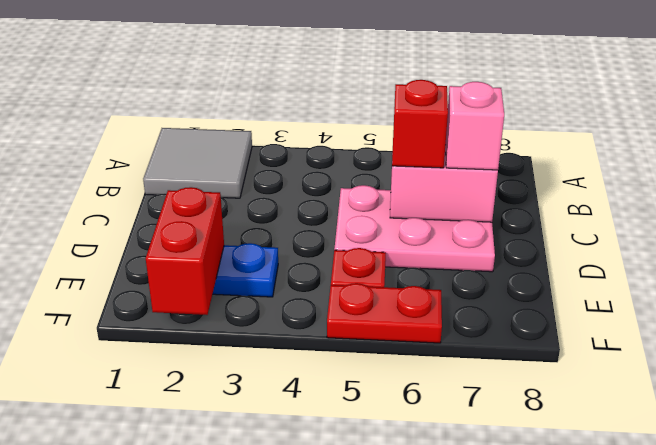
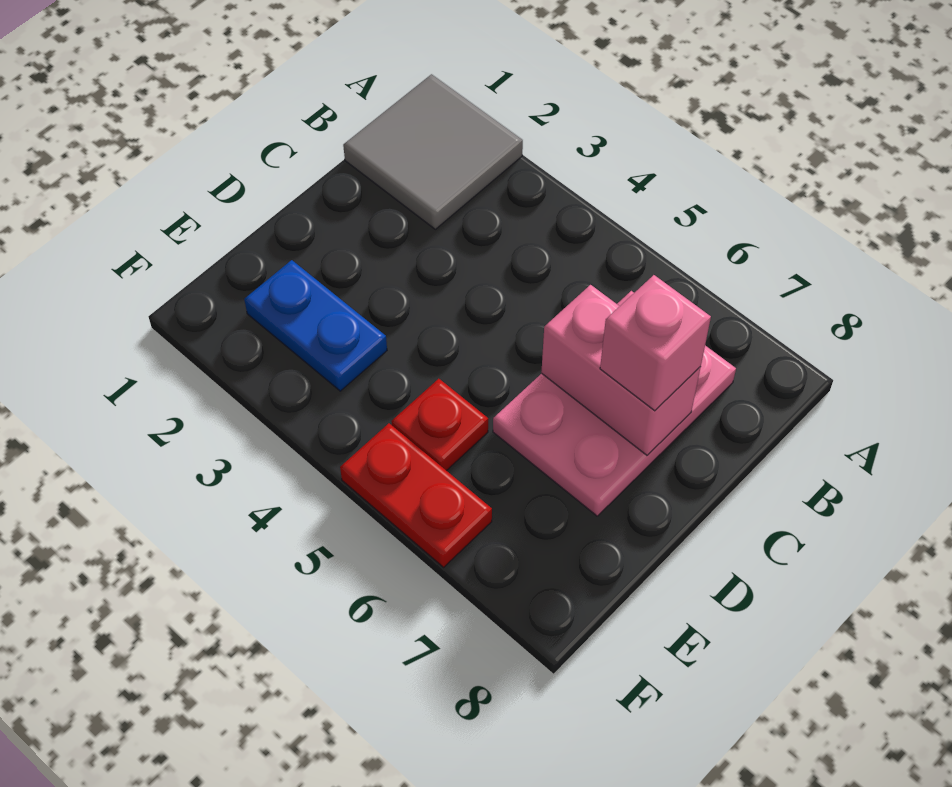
pink 2x3 plate [334,185,495,272] -> pink 2x3 plate turned to [493,291,736,516]
red 1x1 brick [392,80,448,168] -> none
red 1x2 brick [146,187,224,315] -> none

